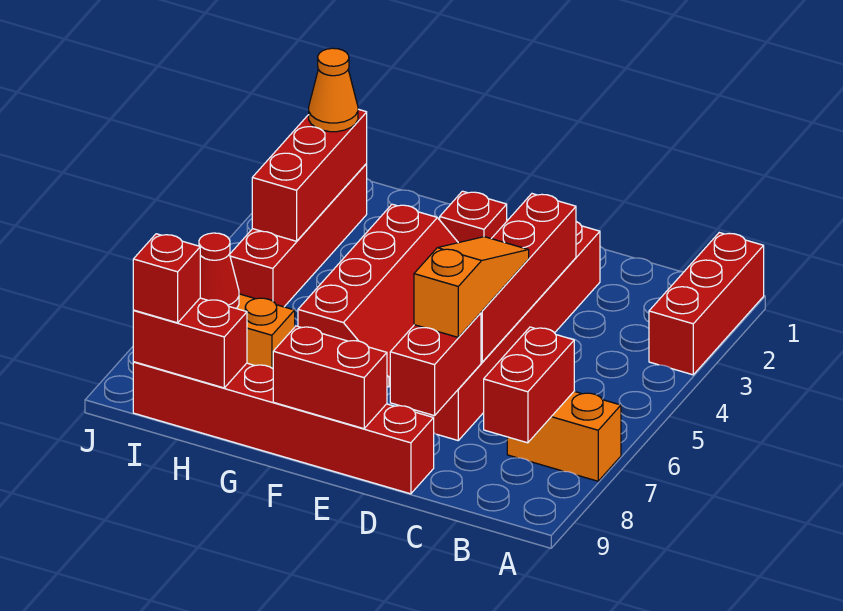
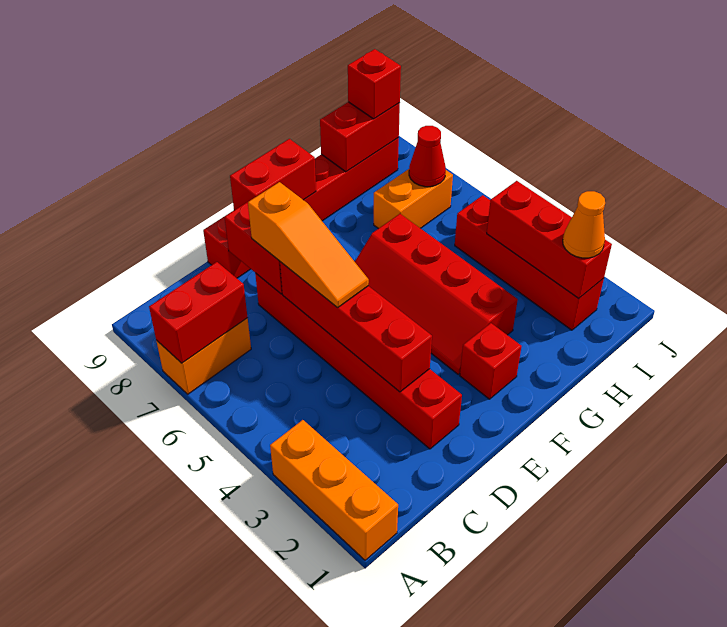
red 1x3 brick [649,233,764,375] -> orange 1x3 brick [270,420,398,560]
red 1x2 brick [484,327,574,443] -> red 1x2 brick turned to [149,262,248,363]

